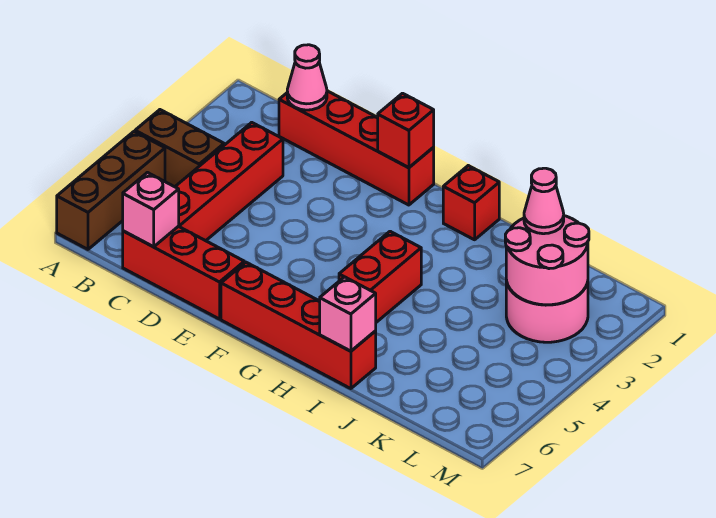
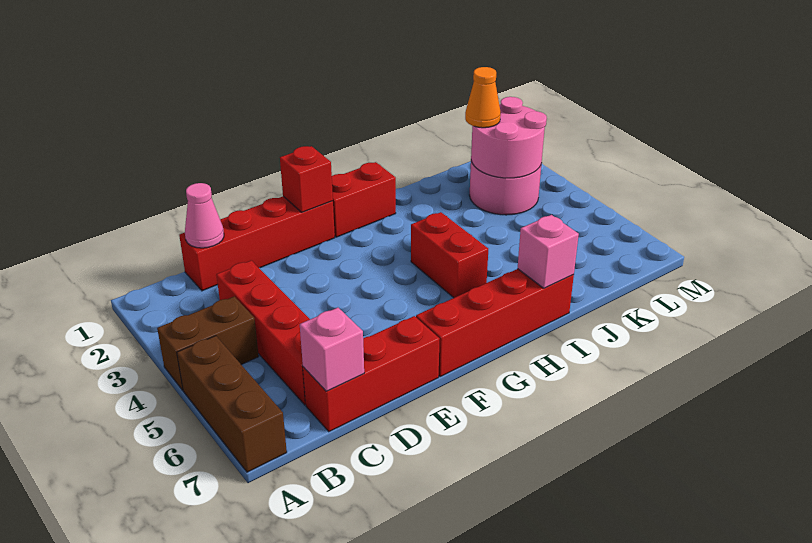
red 1x1 brick [443,166,499,240] -> red 1x2 brick [332,162,396,237]
pink 1x1 cone [524,168,564,234] -> orange 1x1 cone [465,67,501,128]

